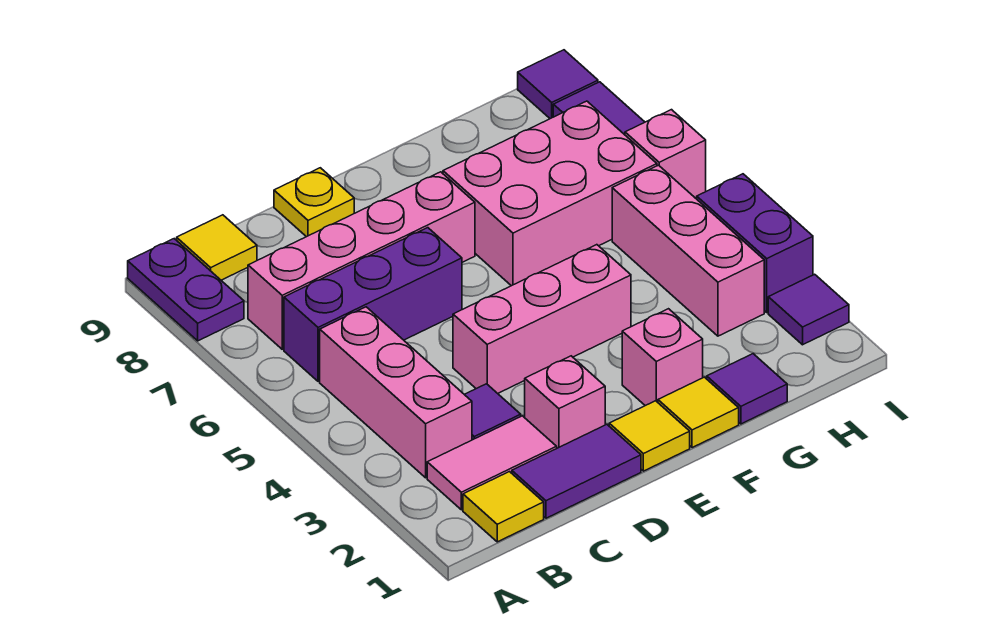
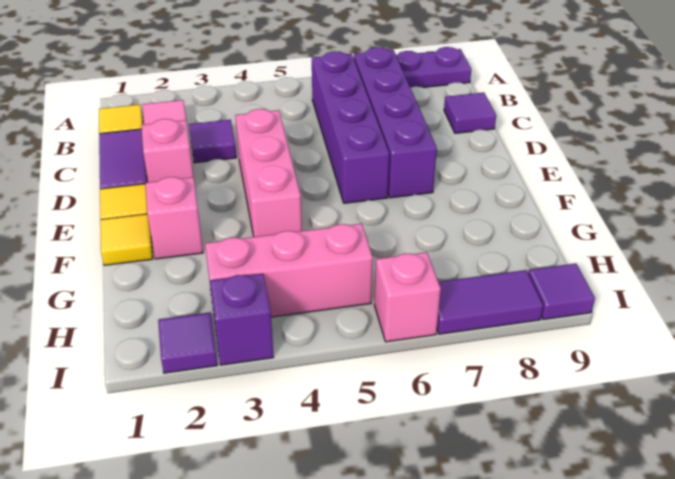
pink 1x3 brick [320,307,472,478] -> none
purple 1x3 brick [284,228,462,381] -> purple 1x4 brick [312,51,389,203]
pink 1x4 brick [248,172,475,349] -> purple 1x4 brick [354,47,437,198]
yellow 1x1 tile [177,215,257,280] -> none
yellow 1x1 plate [274,168,354,237] -> none
pink 2x3 brick [443,101,657,286] -> none
purple 1x1 tile [707,354,787,424] -> purple 1x1 tile moved to [444,92,496,133]
purple 1x2 brick [697,174,813,312] -> purple 1x1 brick [210,274,274,365]

